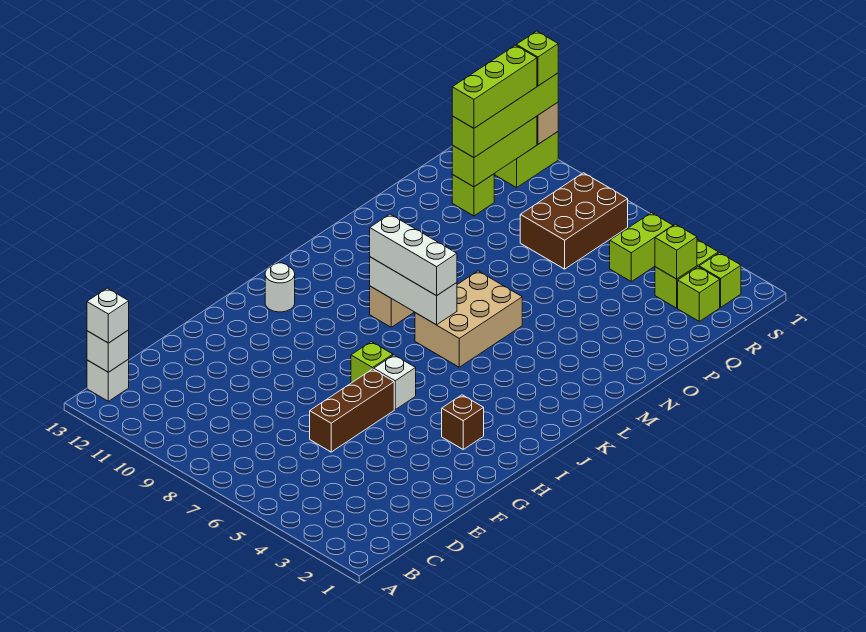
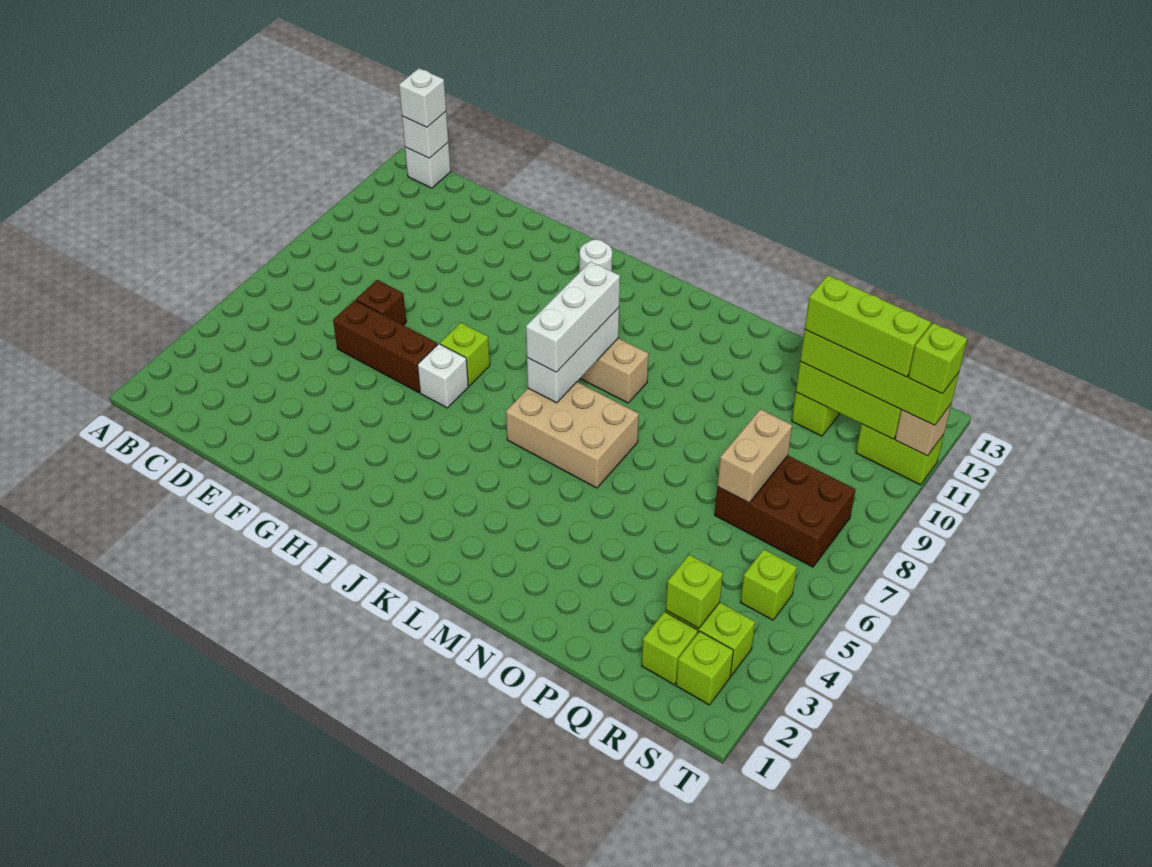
brown 1x1 brick [442,395,484,449] -> brown 1x1 brick moved to [356,280,406,325]
none -> tan 1x2 brick [718,409,792,503]
lime 1x2 brick [610,213,673,281] -> lime 1x1 brick [741,549,797,620]

